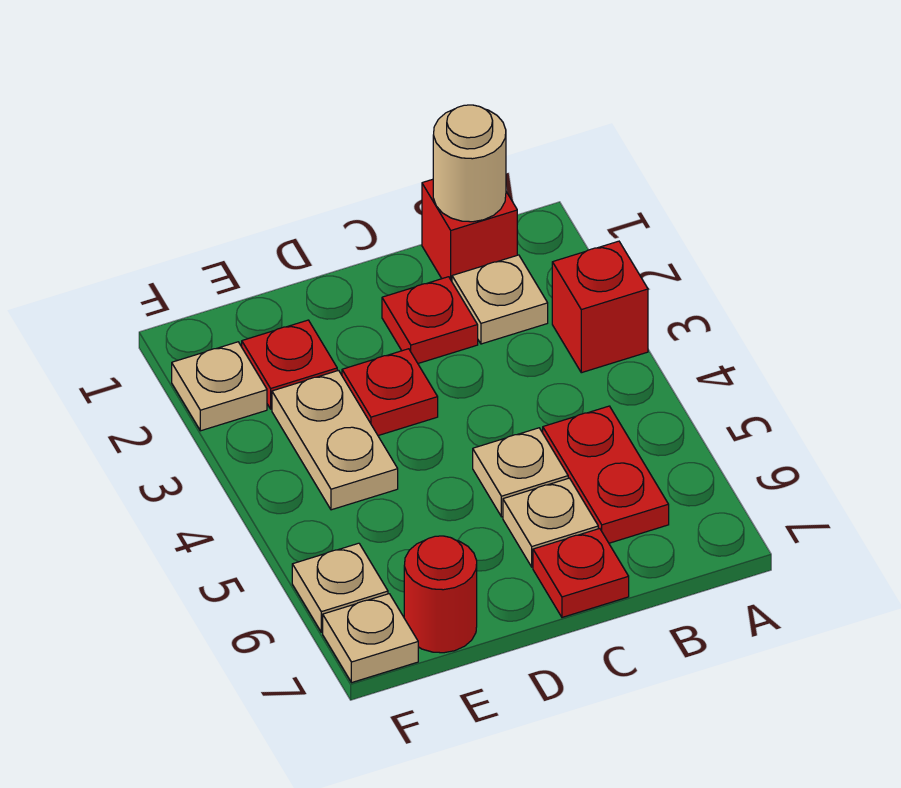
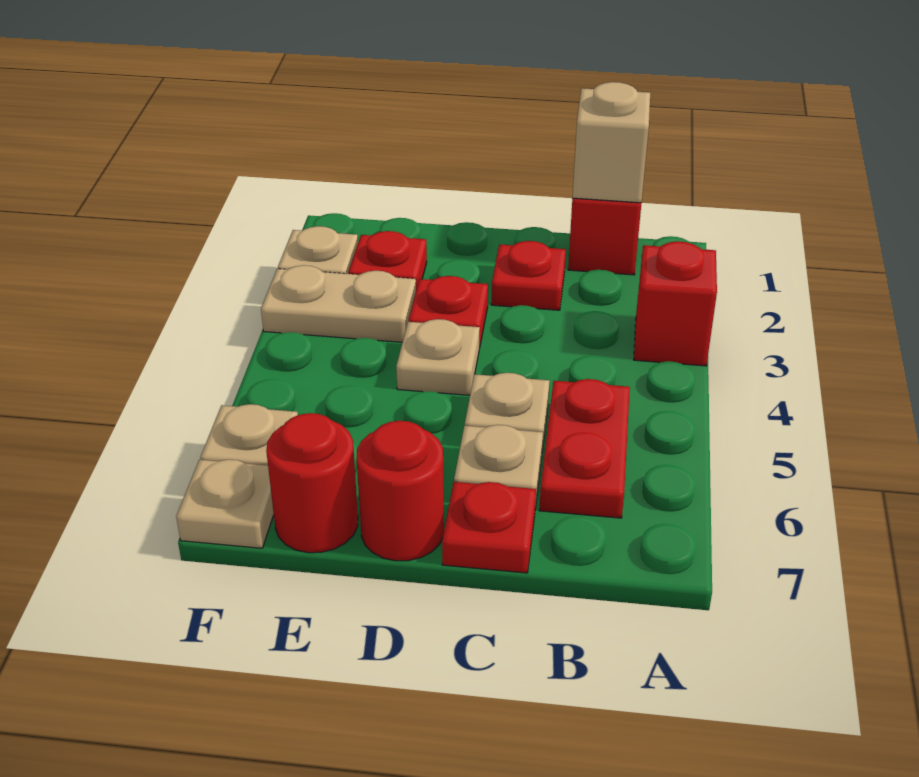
tan 1x1 round brick [433,105,506,222] -> tan 1x1 brick [572,82,650,203]
tan 1x1 plate [452,255,548,344] -> tan 1x1 plate moved to [396,319,480,395]
none -> red 1x1 round brick [357,421,444,561]
tan 1x2 plate [272,371,398,510] -> tan 1x2 plate turned to [261,265,416,342]

